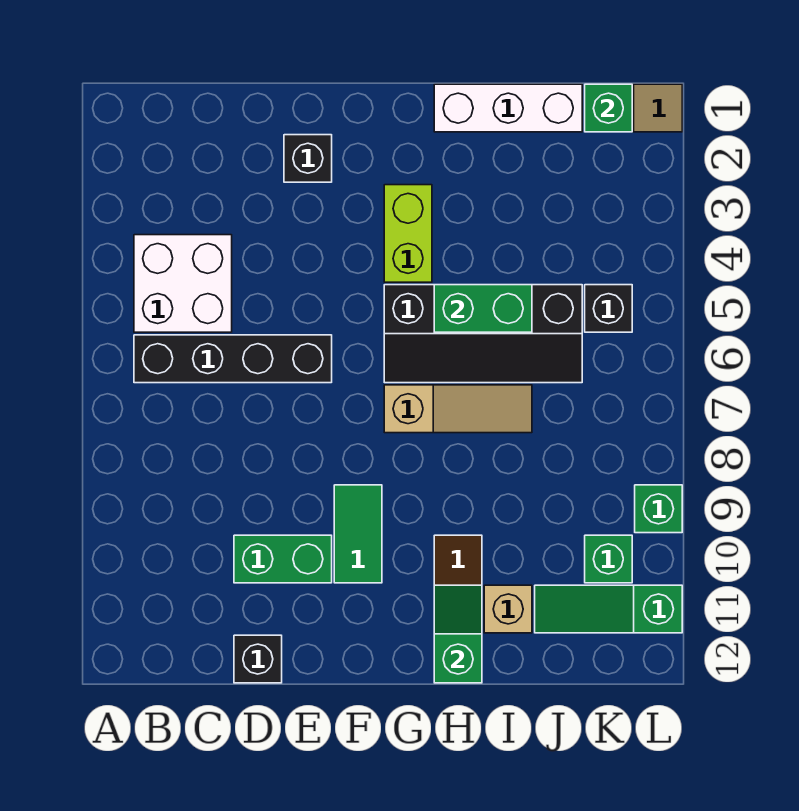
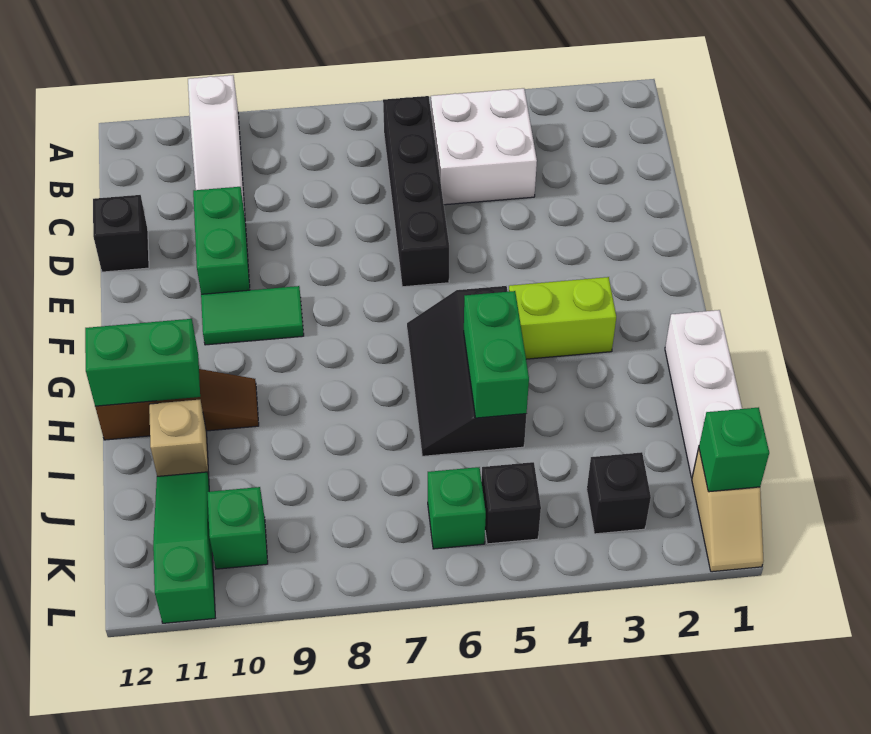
none -> white 1x3 slope [188,75,245,215]
black 1x1 brick [284,135,332,182] -> black 1x1 brick moved to [587,452,651,534]
black 2x4 slope [384,285,582,383] -> black 2x3 slope [407,286,526,456]
tan 1x3 slope [384,385,532,433] -> none
green 1x2 slope [434,585,482,683] -> green 1x2 brick [85,319,200,406]
green 1x1 brick [635,485,682,533] -> green 1x1 brick moved to [428,467,486,549]

